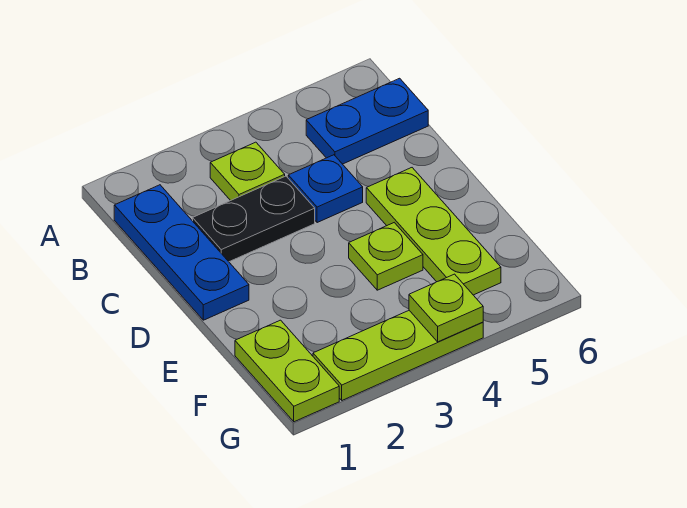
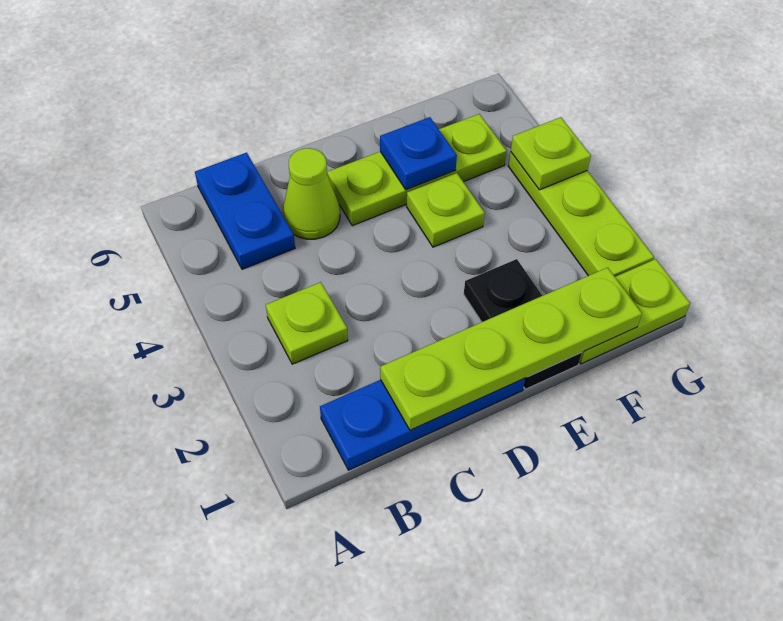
none -> lime 1x4 plate [380,268,642,430]
black 1x2 plate [193,176,315,262] -> black 1x2 plate moved to [464,259,582,389]
blue 1x1 plate [288,155,363,223] -> blue 1x1 plate moved to [380,117,457,190]
none -> lime 1x1 cone [283,148,340,239]

